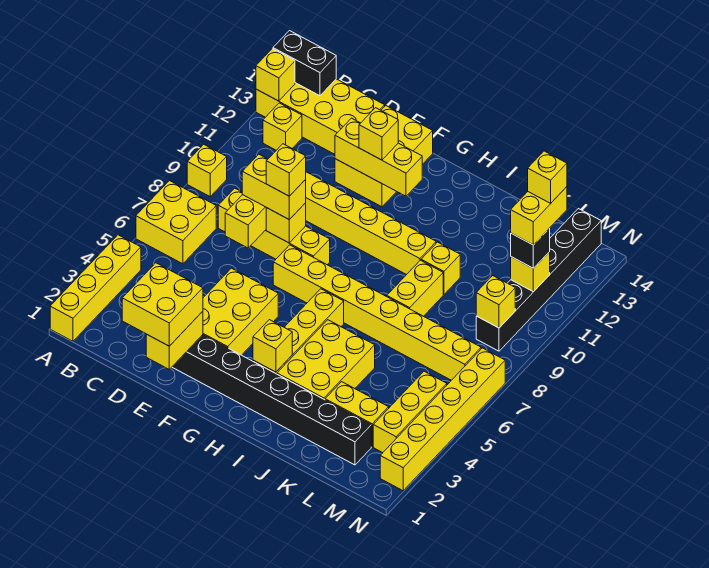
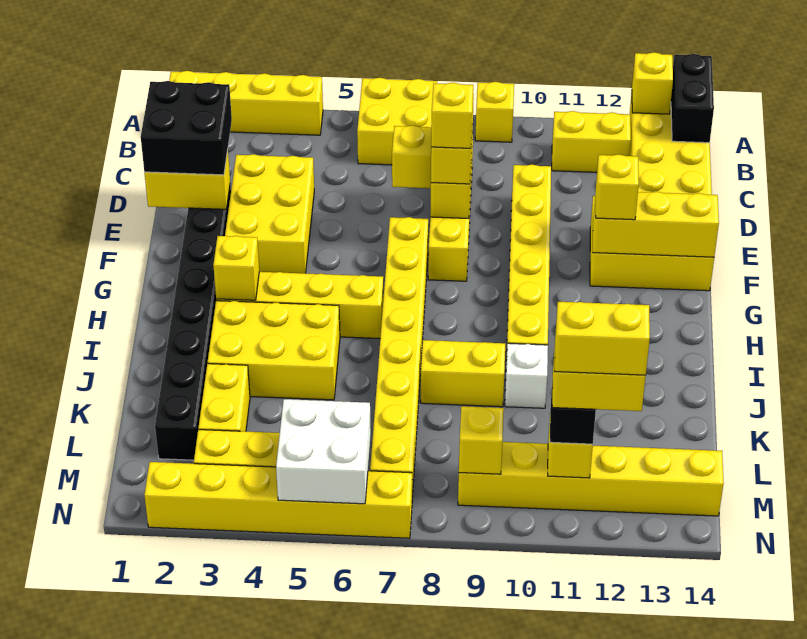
yellow 1x1 brick [263,103,302,150] -> yellow 1x2 brick [552,111,631,172]
yellow 2x2 brick [122,263,203,346] -> black 2x2 brick [141,81,232,175]
yellow 2x3 brick [203,268,278,355] -> yellow 2x3 brick turned to [225,154,314,273]
yellow 1x3 brick [335,118,422,196] -> yellow 1x3 brick turned to [593,192,719,257]
yellow 1x1 brick [421,242,460,294] -> white 1x1 brick [505,343,548,408]
none -> white 2x2 brick [276,399,371,504]
black 1x6 brick [476,209,601,351] -> yellow 1x6 brick [458,442,724,516]
yellow 1x1 brick [528,151,567,203] -> yellow 1x2 brick [555,302,650,375]

